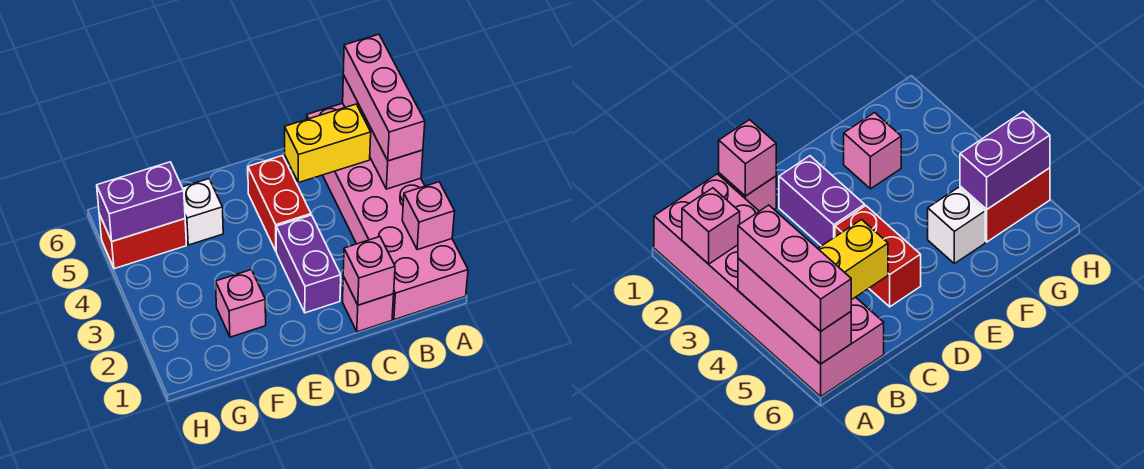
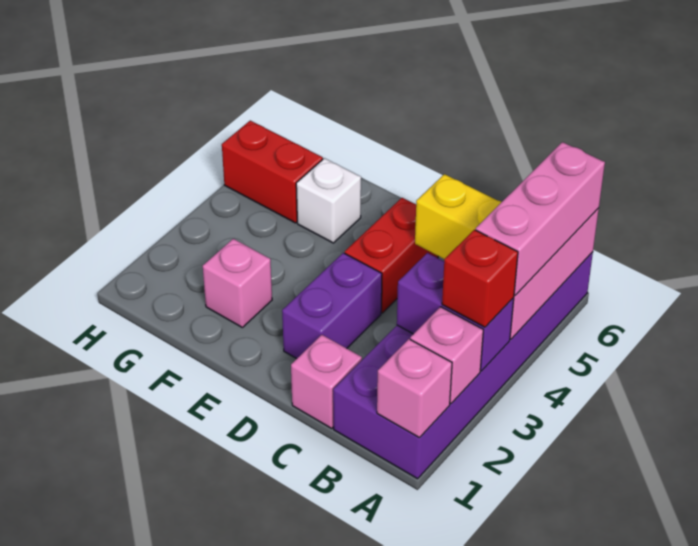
pink 2x6 brick [307,103,468,320] -> purple 2x6 brick [333,252,593,479]
none -> red 1x1 brick [442,230,518,327]
pink 1x1 brick [343,237,395,305] -> pink 1x1 brick moved to [377,339,452,438]
purple 1x2 brick [97,162,185,241] -> purple 1x2 brick moved to [397,253,514,371]

